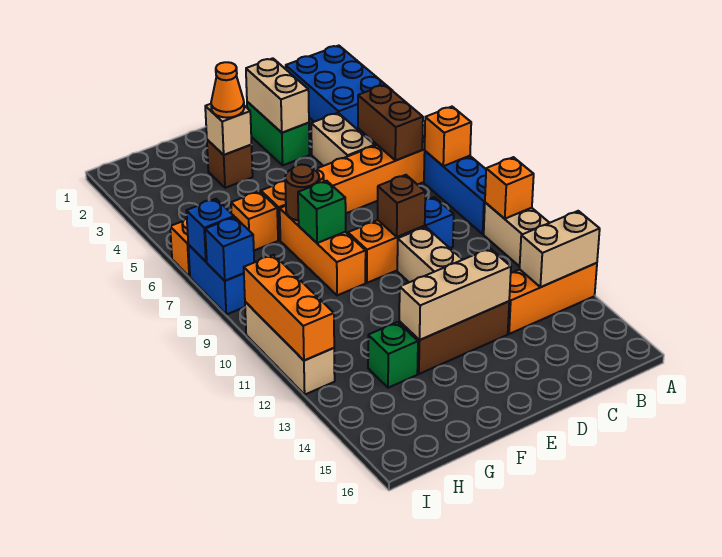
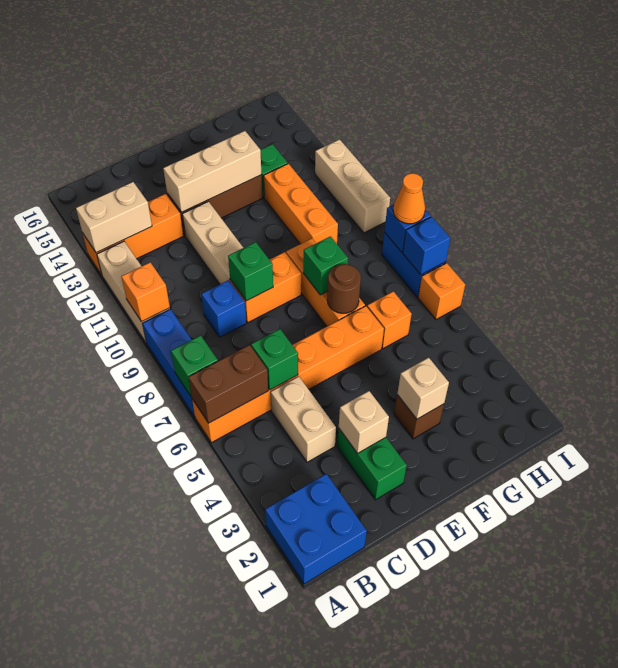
blue 2x3 brick [286,46,389,134] -> blue 2x2 brick [265,474,367,584]
orange 1x1 brick [425,107,471,166] -> green 1x1 brick [171,335,218,397]
brown 1x2 brick [358,85,423,160] -> brown 1x2 brick turned to [189,345,268,423]
none -> green 1x1 brick [251,329,298,390]
tan 1x2 brick [246,58,309,133] -> tan 1x1 brick [339,391,389,453]
brown 1x1 brick [378,175,425,237] -> green 1x1 brick [228,242,273,301]
orange 1x1 cone [211,62,244,118] -> orange 1x1 cone moved to [393,173,425,224]
orange 1x3 brick [244,255,334,361] -> orange 1x3 brick moved to [264,164,338,244]

